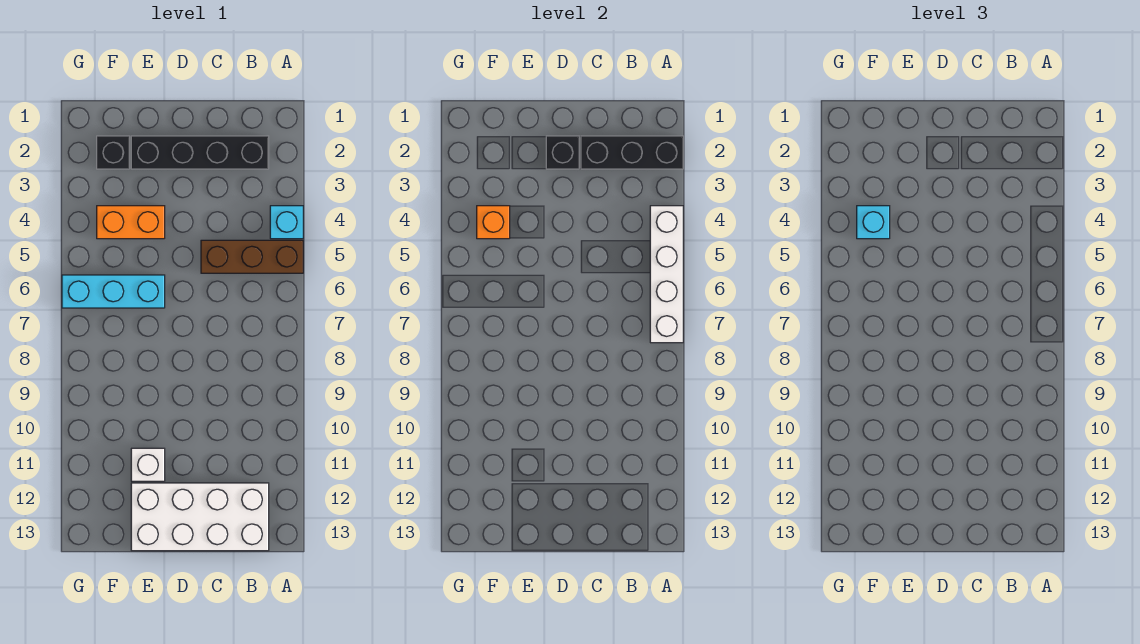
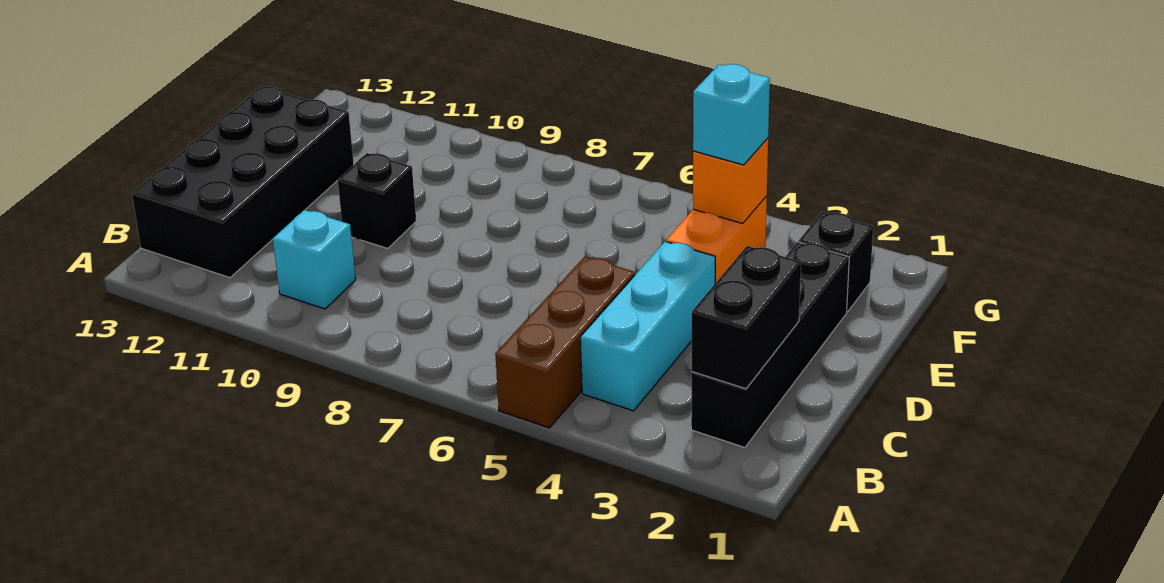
black 1x3 brick [581,136,683,169] -> black 1x2 brick [692,246,801,389]
cyan 1x1 brick [270,206,303,239] -> cyan 1x1 brick moved to [273,210,356,309]
white 1x4 brick [650,206,683,343] -> none
white 2x4 brick [131,483,269,551] -> black 2x4 brick [132,86,354,278]
black 1x1 brick [546,136,579,169] -> black 1x1 brick moved to [338,153,416,248]
cyan 1x3 brick [62,275,165,308] -> cyan 1x3 brick moved to [581,242,715,411]
white 1x1 brick [131,448,165,481] -> none

